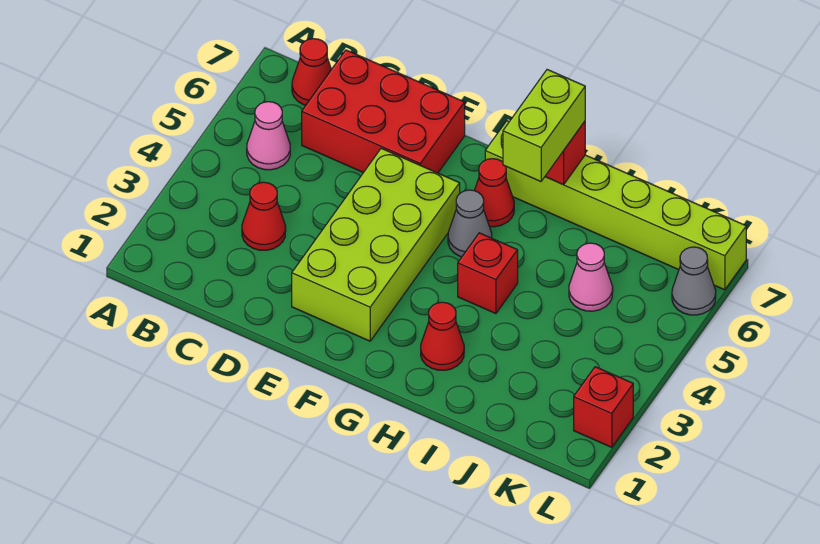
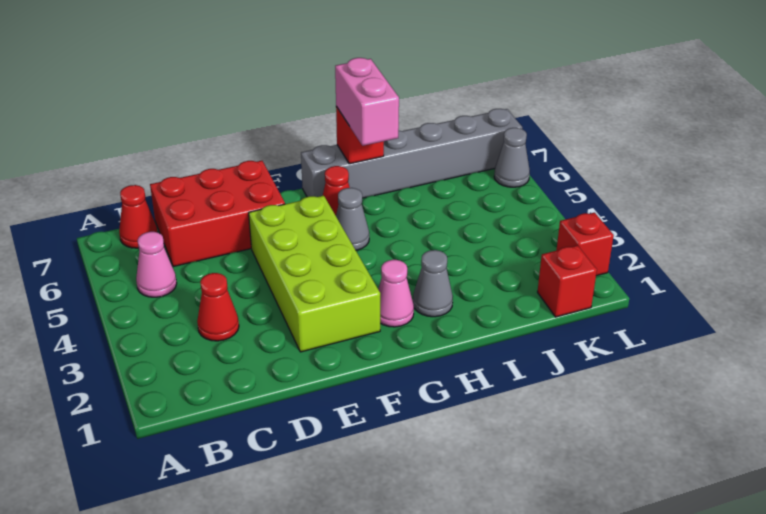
lime 1x6 brick [485,121,746,290] -> grey 1x6 brick [301,109,522,198]
red 1x1 cone [421,302,464,370] -> grey 1x1 cone [413,250,453,317]
red 1x1 brick [458,233,518,314] -> red 1x1 brick moved to [538,246,597,317]
lime 1x2 brick [503,70,585,181] -> pink 1x2 brick [335,58,399,146]
pink 1x1 cone [569,243,613,311] -> pink 1x1 cone moved to [378,260,414,327]

